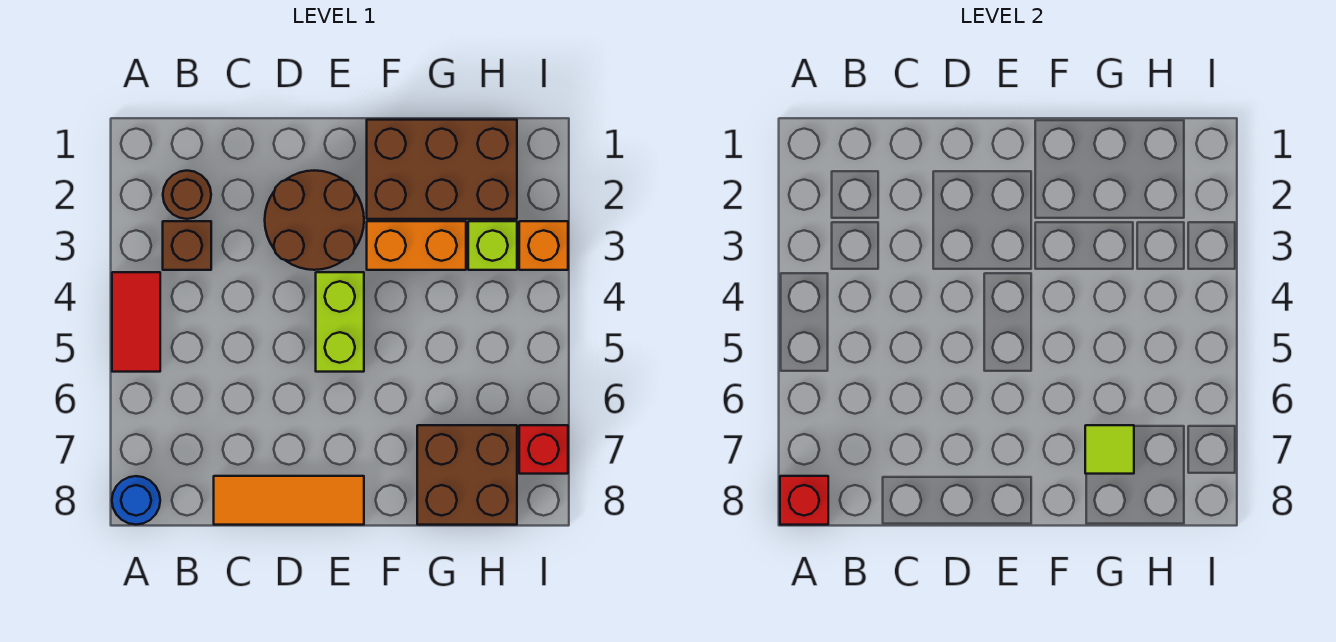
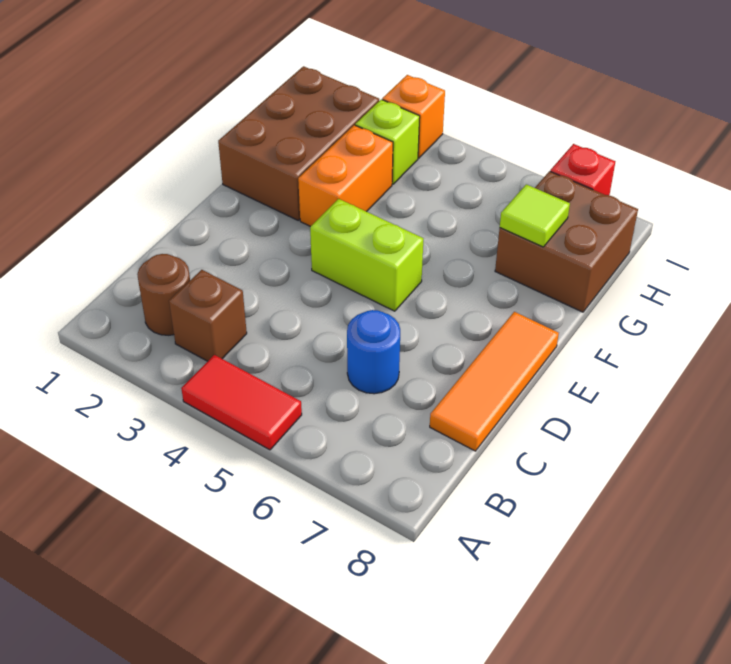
blue 1x1 round brick [112,476,160,525] -> blue 1x1 round brick moved to [347,310,400,394]
red 1x1 brick [780,476,828,525] -> none
brown 2x2 round brick [265,170,364,270] -> none

